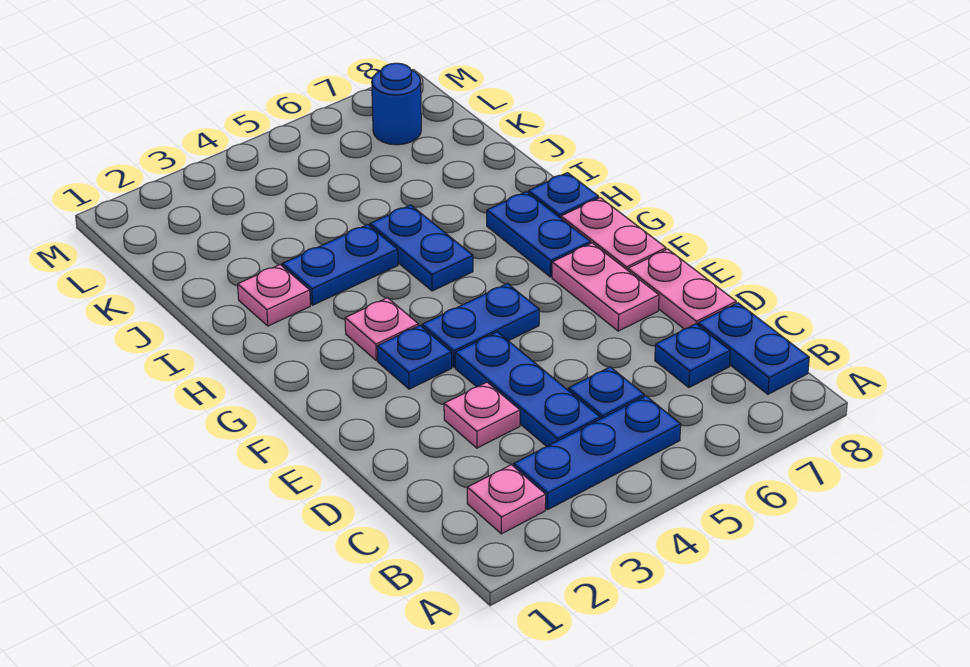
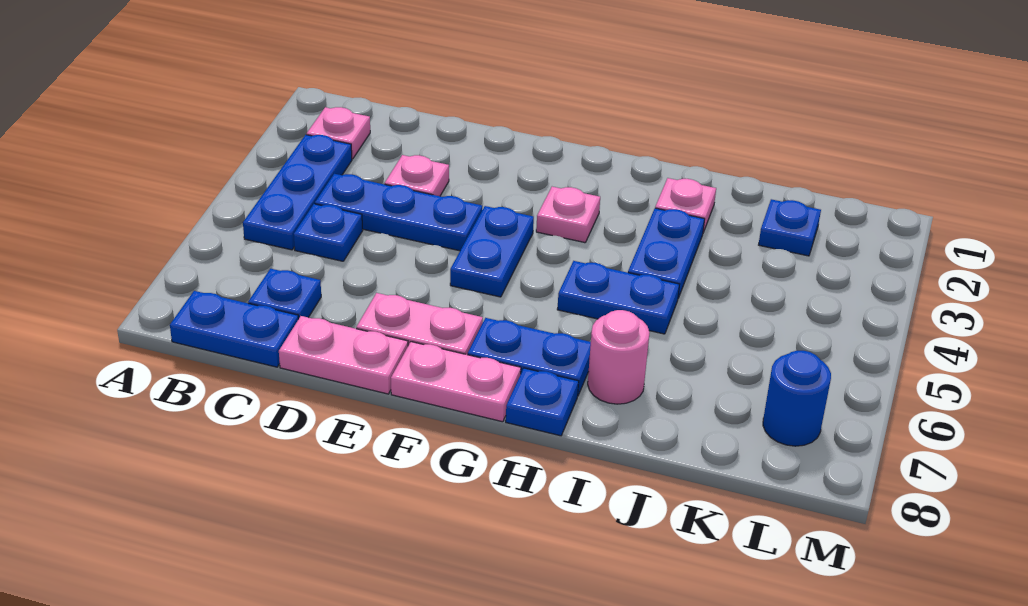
blue 1x1 plate [377,325,452,389] -> blue 1x1 plate moved to [759,199,821,256]
none -> pink 1x1 round brick [588,310,650,404]

